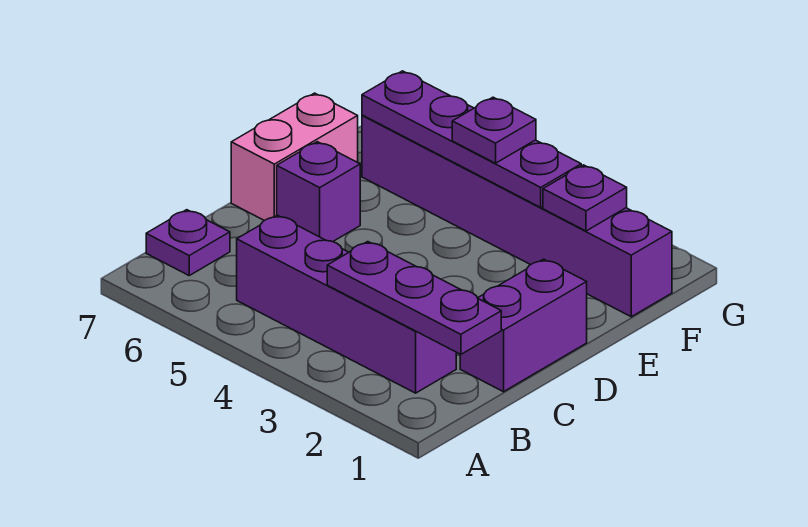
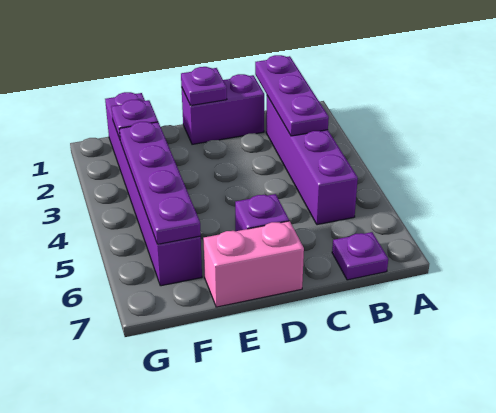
purple 1x1 plate [452,97,536,163] -> purple 1x1 plate moved to [181,67,227,106]

